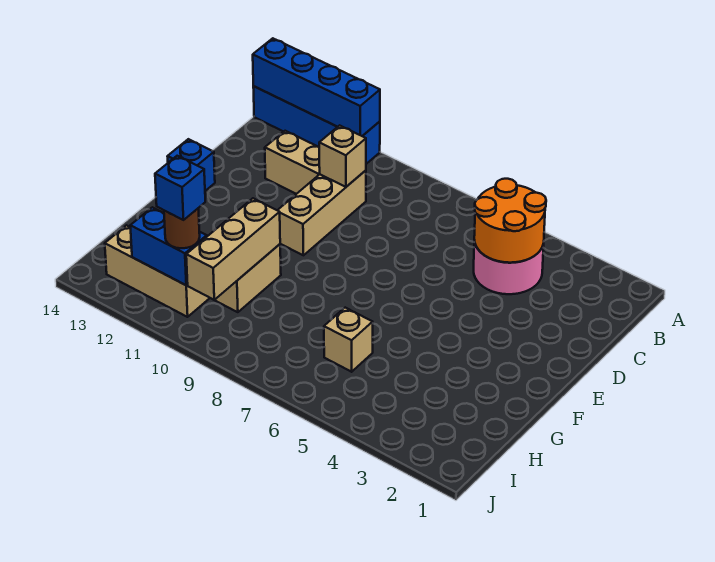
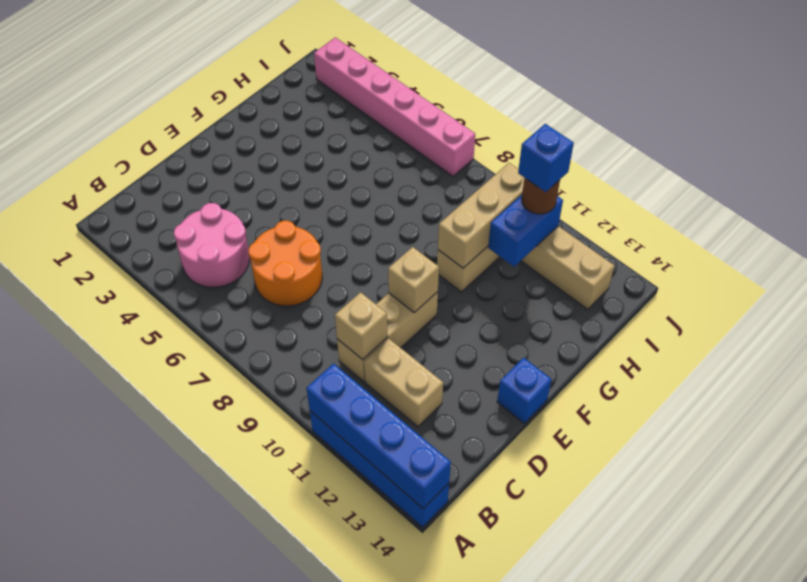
orange 2x2 round brick [474,179,546,263] -> orange 2x2 round brick moved to [248,221,322,306]
tan 1x1 brick [324,308,373,372] -> tan 1x1 brick moved to [388,247,439,313]
blue 1x2 brick [130,207,207,285] -> blue 1x2 brick turned to [488,195,563,267]
none -> pink 1x6 brick [314,37,475,176]

